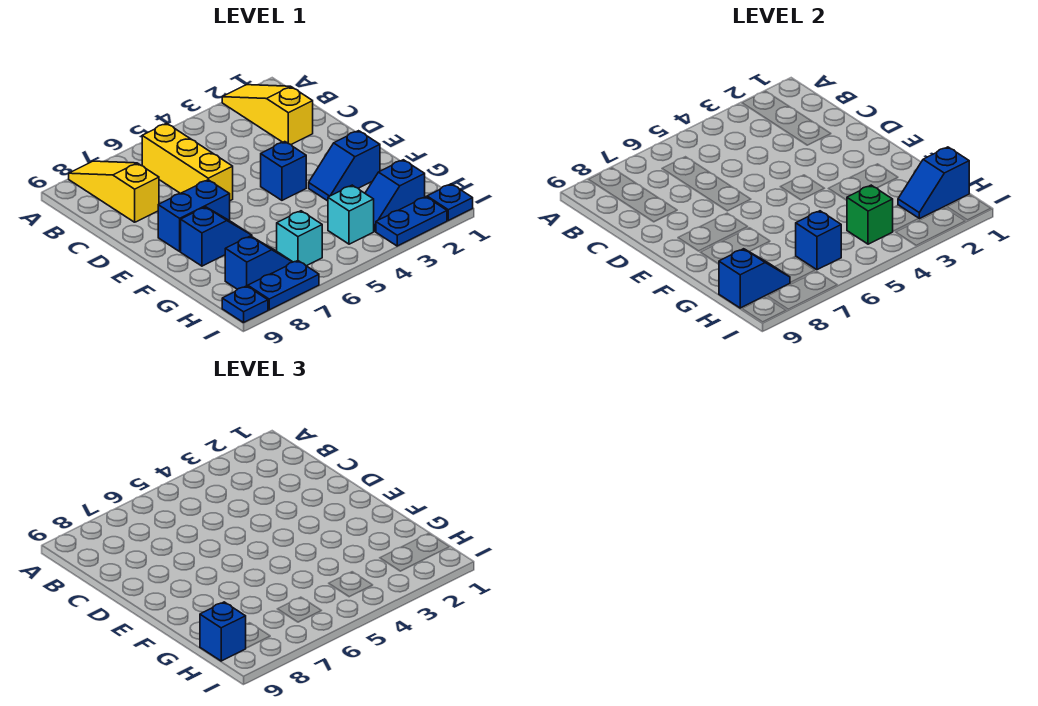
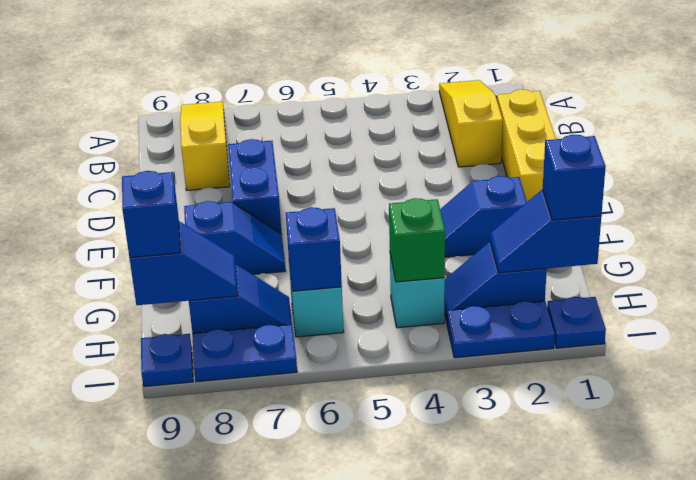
yellow 1x3 brick [142,123,233,201] -> yellow 1x3 brick moved to [497,89,556,202]
blue 1x1 brick [261,142,306,200] -> blue 1x1 brick moved to [543,134,606,220]
blue 1x2 brick [158,180,230,251] -> blue 1x2 brick turned to [228,139,282,234]

